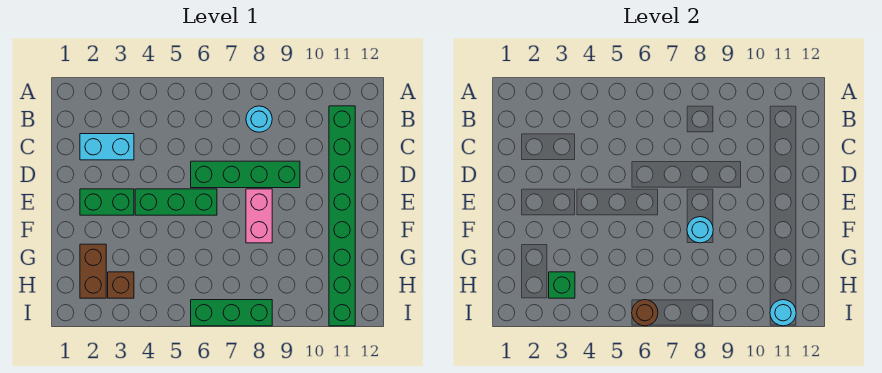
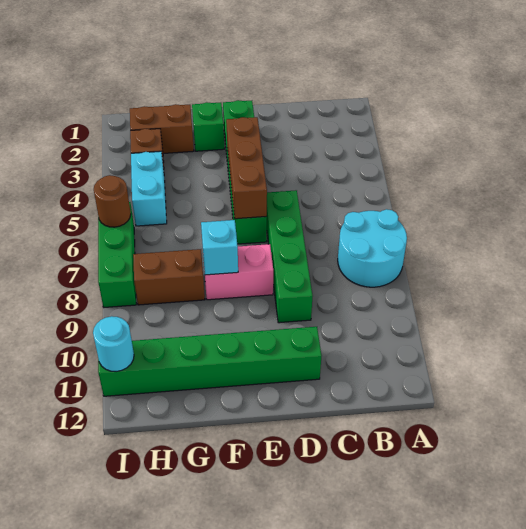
cyan 1x1 round brick [246,106,272,132] -> cyan 2x2 round brick [338,209,407,287]
green 1x8 brick [329,106,355,326] -> green 1x6 brick [98,327,321,396]
cyan 1x2 brick [80,134,134,160] -> cyan 1x2 brick moved to [131,151,167,226]
none -> brown 1x3 brick [226,117,267,219]
cyan 1x1 round brick [687,217,713,243] -> cyan 1x1 brick [201,220,238,275]
none -> brown 1x2 brick [133,249,205,305]
green 1x1 brick [549,272,575,298] -> green 1x1 brick moved to [192,102,224,151]

